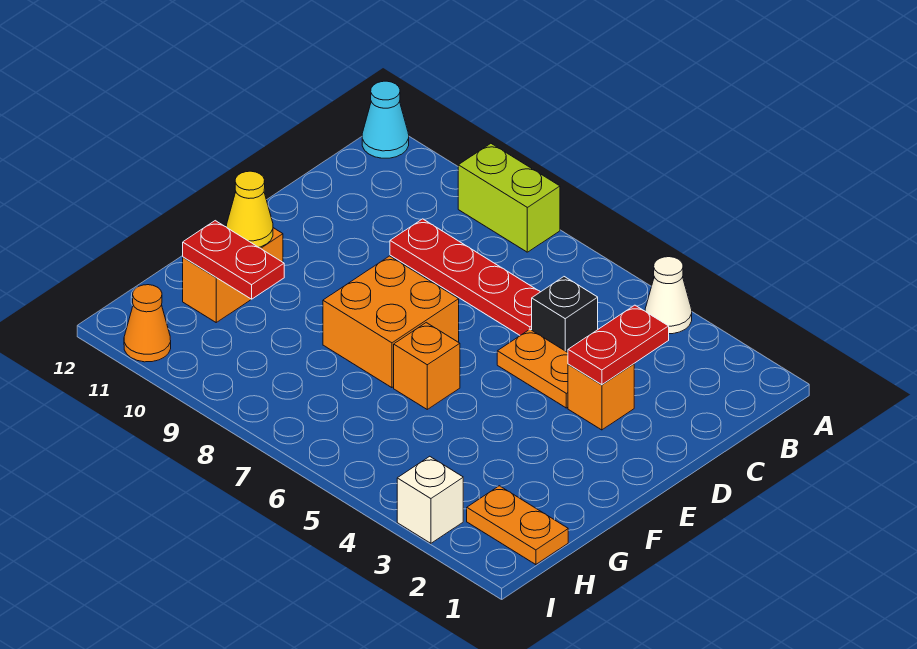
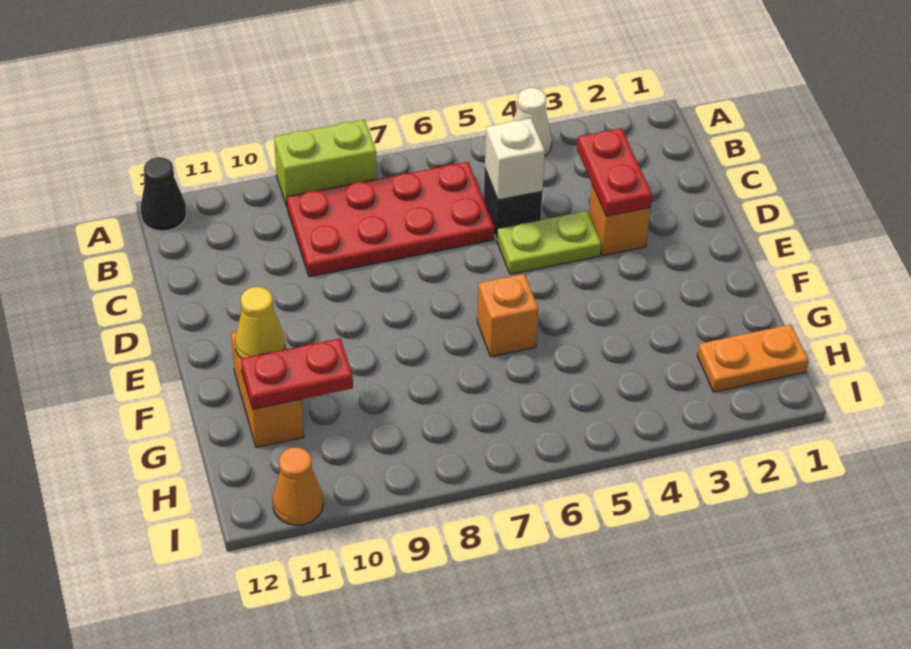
cyan 1x1 cone [362,81,409,158] -> black 1x1 cone [140,157,187,231]
red 1x4 plate [390,219,540,336] -> red 2x4 plate [287,162,494,277]
orange 1x2 plate [497,329,568,408] -> lime 1x2 plate [497,211,601,274]
orange 2x2 brick [323,256,459,388] -> none
white 1x1 brick [397,456,463,543] -> white 1x1 brick moved to [485,118,545,200]

